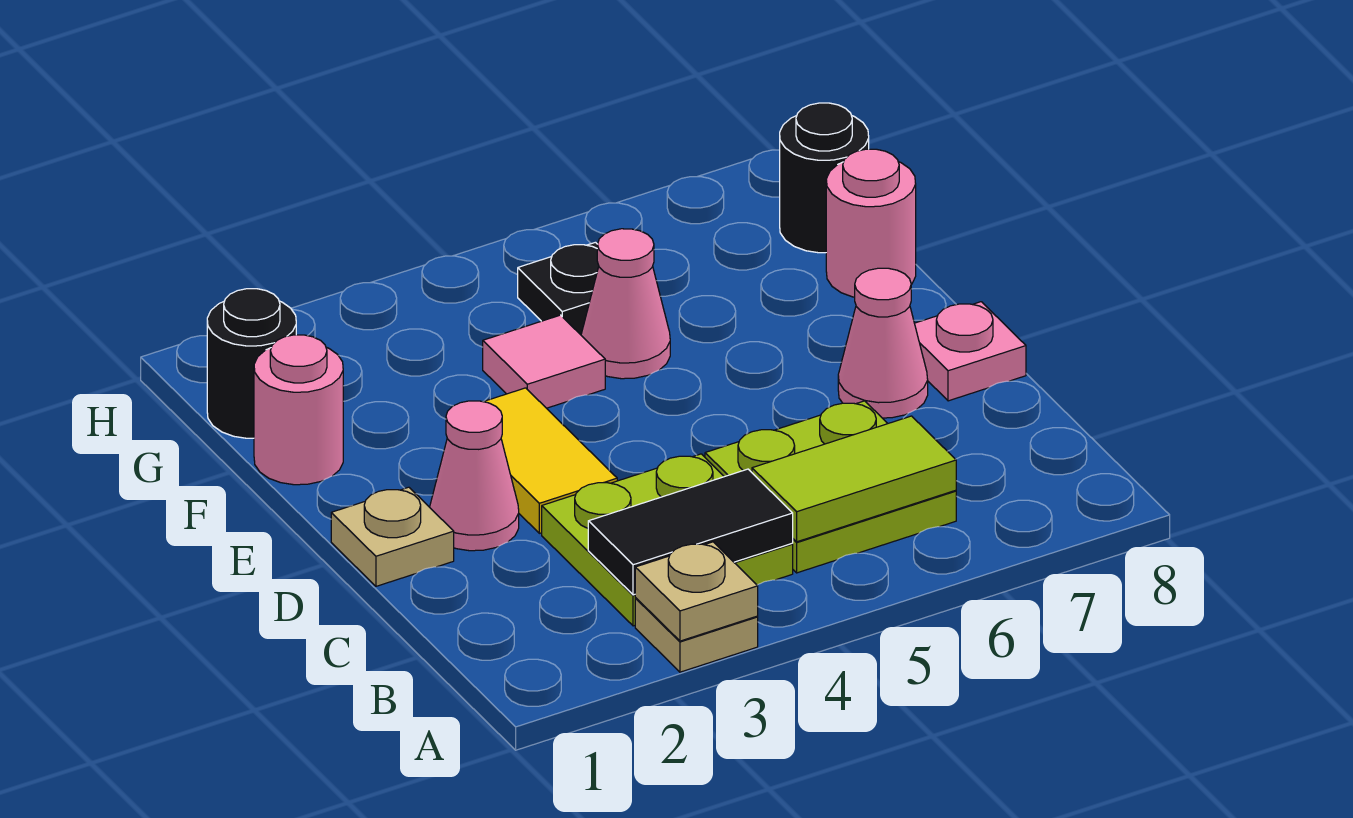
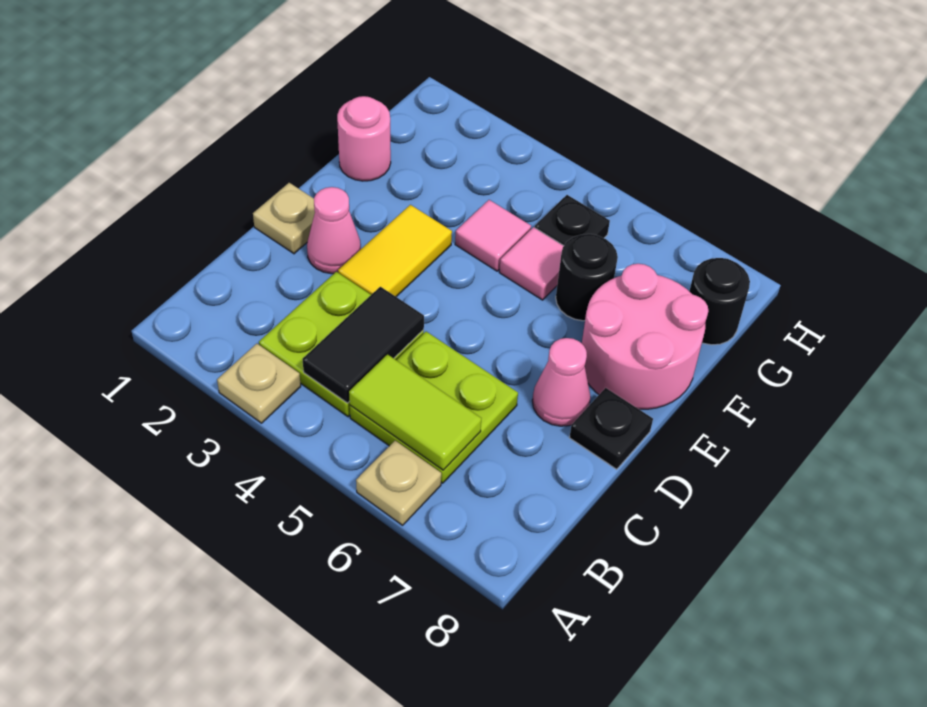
tan 1x1 plate [635,542,758,641] -> tan 1x1 plate moved to [356,441,441,525]
black 1x2 tile [588,469,793,595] -> black 1x2 tile turned to [303,287,424,403]
pink 1x1 plate [914,302,1026,401] -> black 1x1 plate [569,388,653,469]
pink 1x1 cone [581,229,670,379] -> pink 1x1 tile [499,227,563,300]
pink 1x1 round brick [826,149,916,297] -> pink 2x2 round brick [582,264,708,409]
black 1x1 round brick [207,289,296,438] -> black 1x1 round brick moved to [556,234,618,321]

